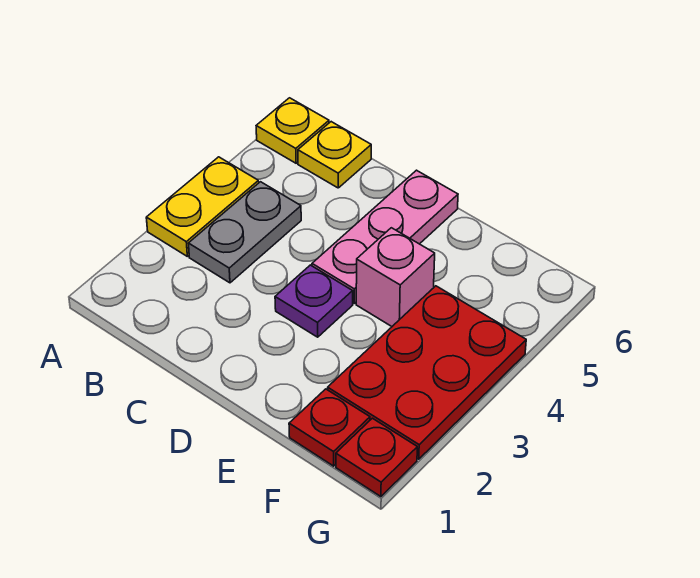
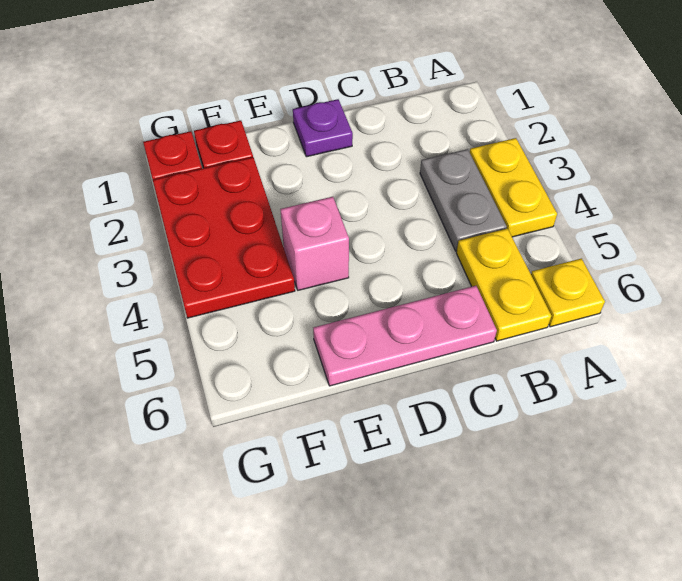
yellow 1x1 plate [298,122,371,188] -> yellow 1x2 plate [456,229,551,341]
purple 1x1 plate [275,265,353,337] -> purple 1x1 plate moved to [293,99,353,157]
pink 1x3 plate [312,170,458,303] -> pink 1x3 plate turned to [313,286,497,386]

